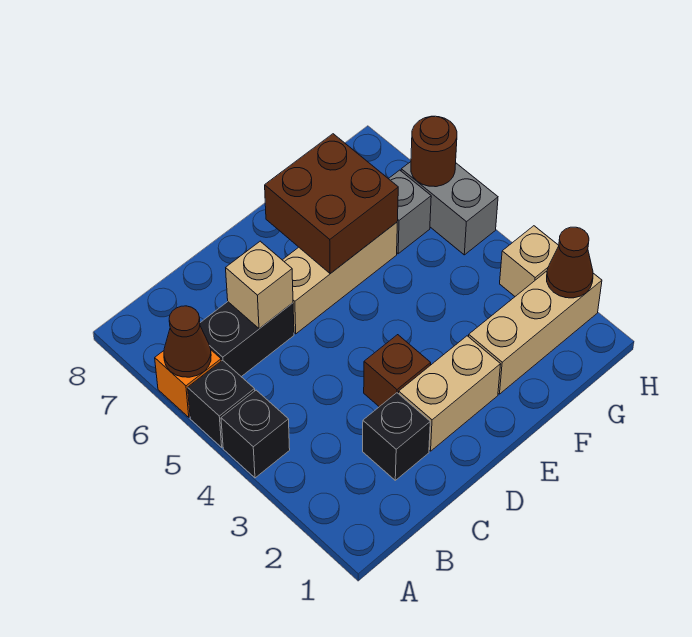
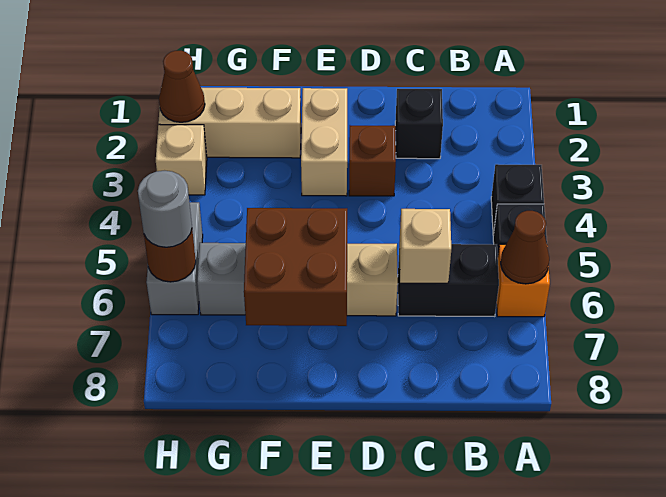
tan 1x2 brick [399,336,501,451] -> tan 1x2 brick turned to [301,88,347,196]
none -> grey 1x1 round brick [138,171,192,247]

